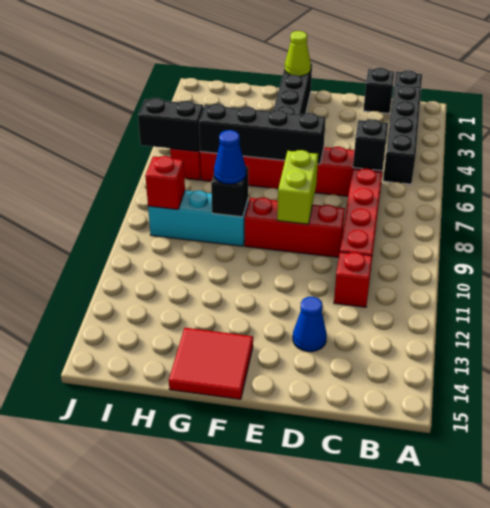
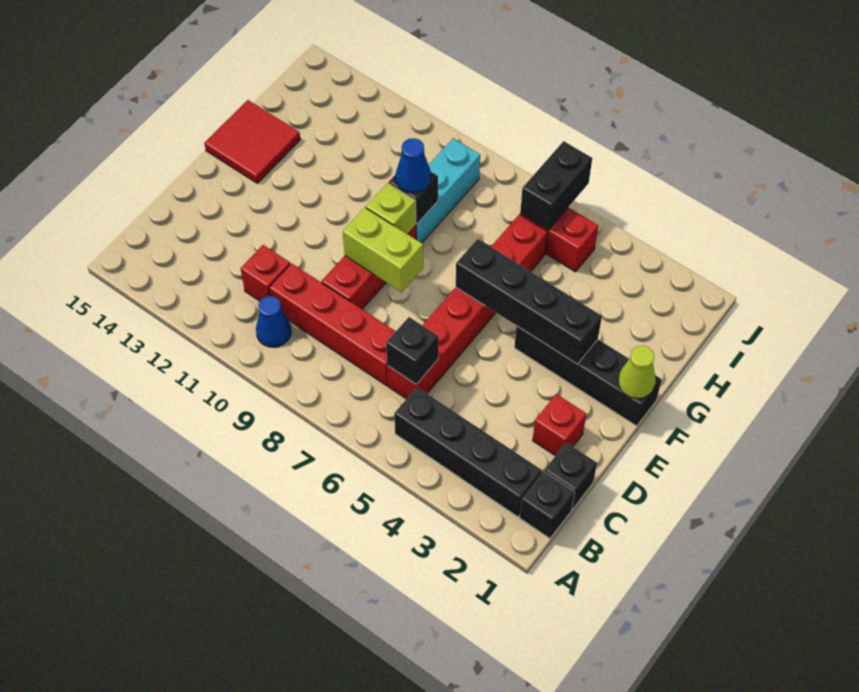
blue 1x1 cone [293,297,327,352] -> blue 1x1 cone moved to [256,296,291,347]
black 1x4 brick [199,104,326,164] -> black 1x4 brick turned to [456,239,602,364]
none -> lime 1x1 brick [366,183,416,234]
red 1x1 brick [146,156,185,209] -> red 1x1 brick moved to [532,394,586,456]

